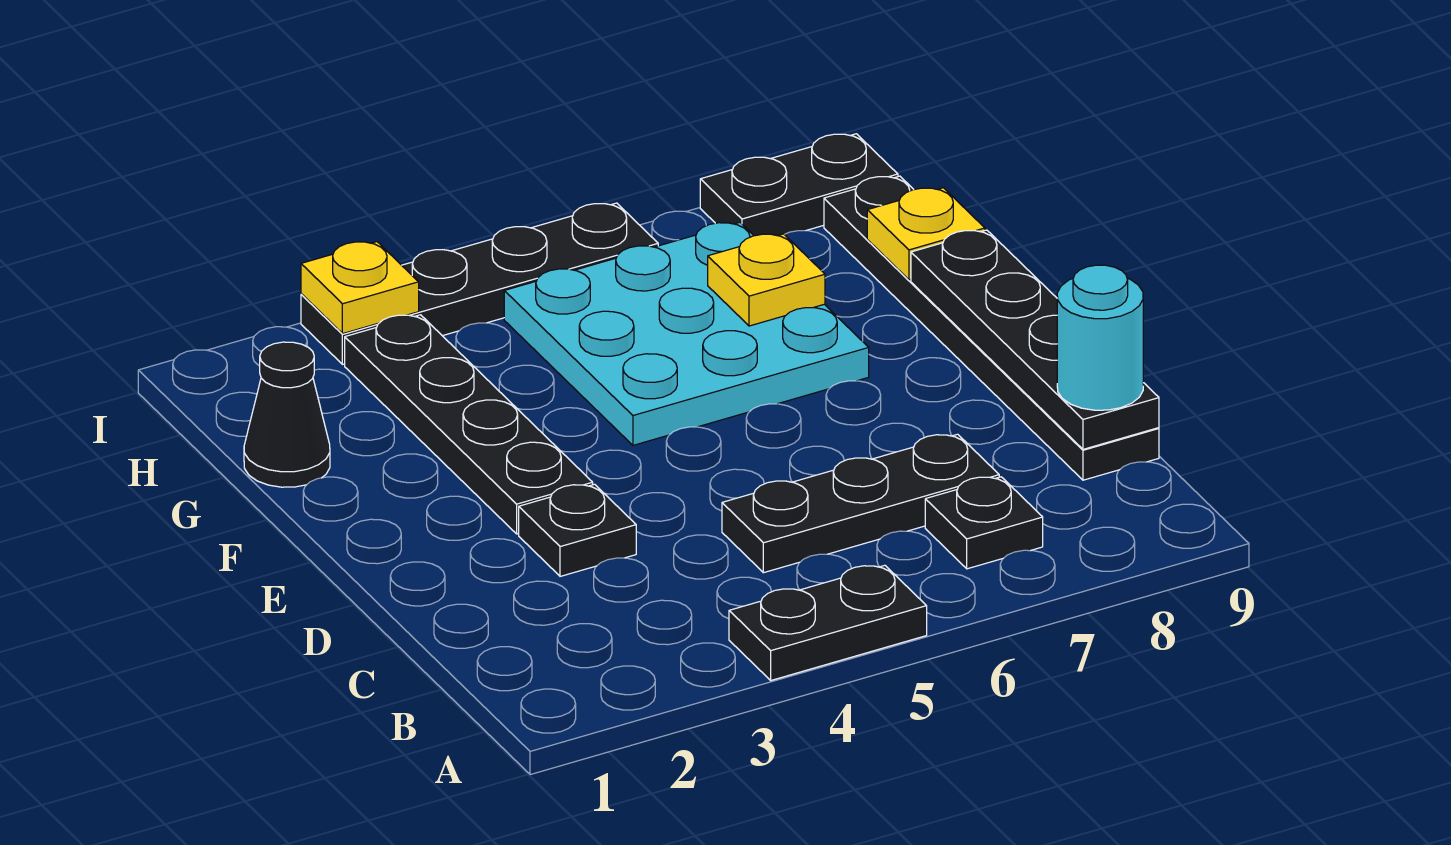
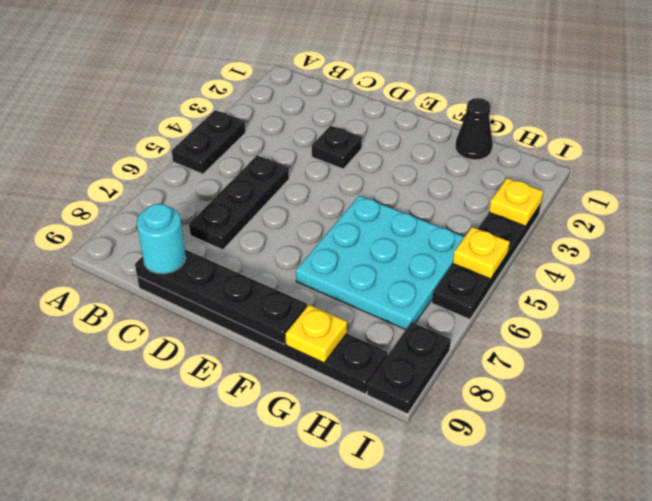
black 1x1 plate [925,477,1043,569] -> none
black 1x4 plate [345,315,593,534] -> none
yellow 1x1 plate [708,234,825,326] -> yellow 1x1 plate moved to [453,227,510,279]

